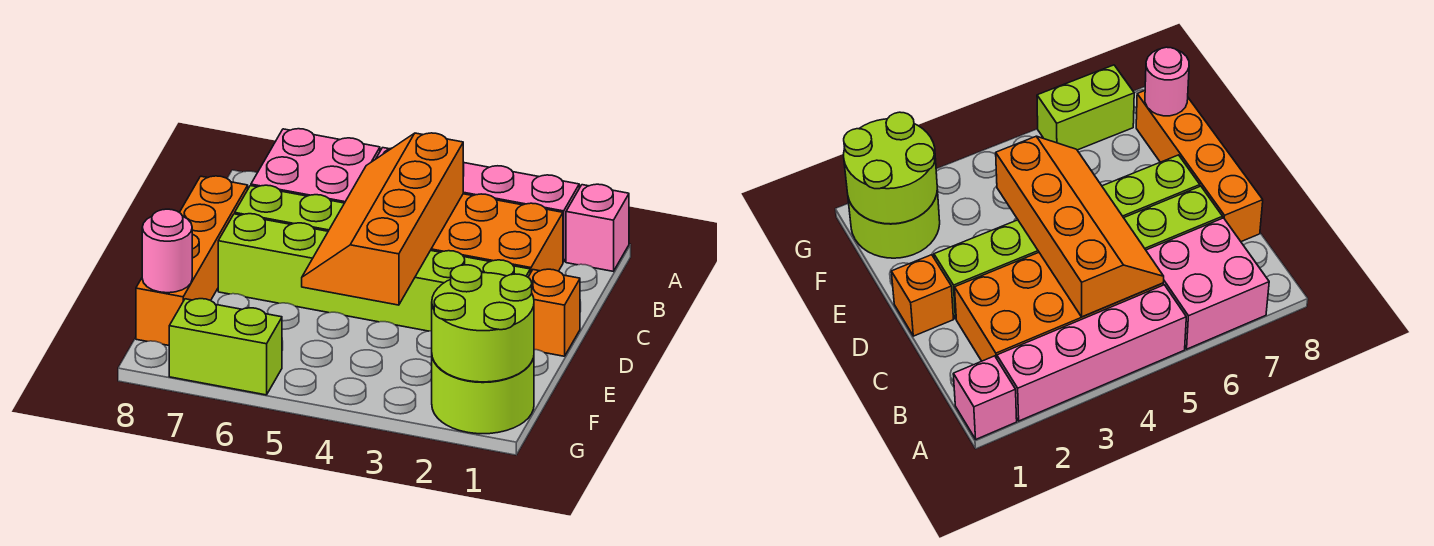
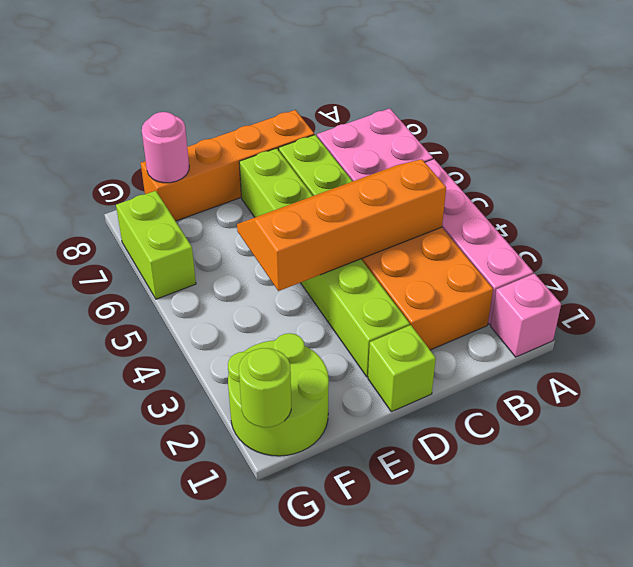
orange 1x1 brick [528,269,580,356] -> lime 1x1 brick [368,325,436,412]
lime 2x2 round brick [432,265,534,382] -> lime 1x1 round brick [239,348,291,427]

